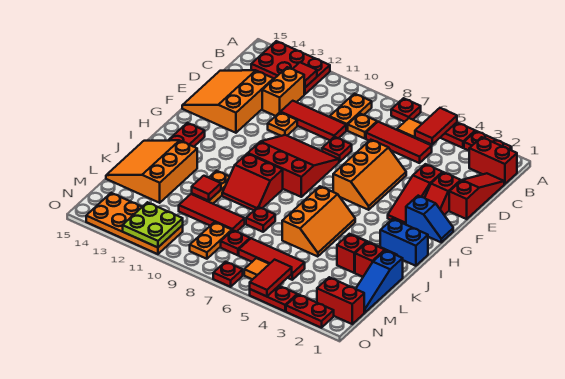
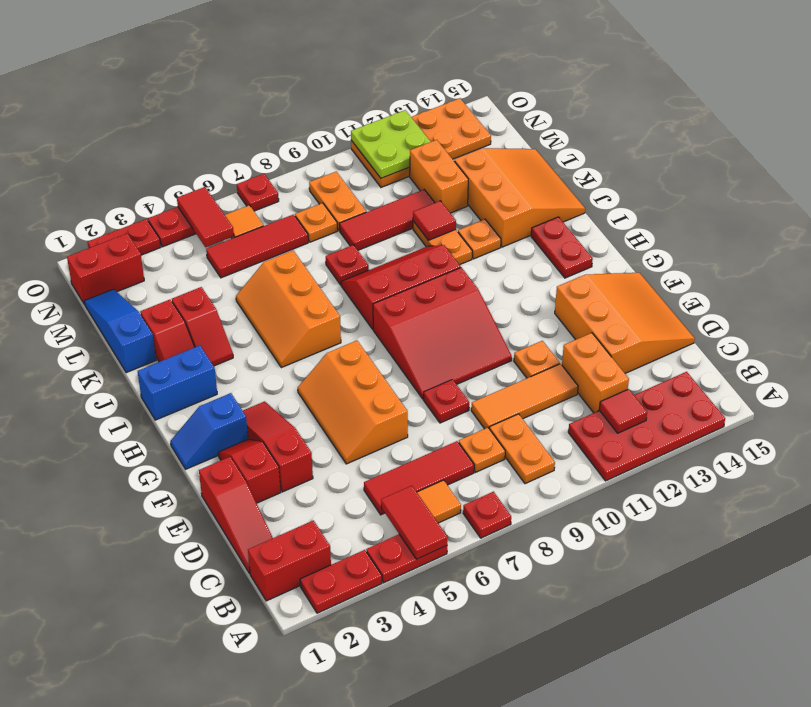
red 2x3 plate [251,41,330,94] -> red 2x4 plate [568,372,725,481]
red 1x3 tile [281,101,346,140] -> orange 1x3 tile [471,364,578,429]
red 2x2 slope [222,154,283,210] -> red 2x3 slope [341,245,461,329]
none -> orange 1x1 plate [458,219,501,259]
none -> orange 1x2 brick [410,140,468,213]
red 1x1 plate [221,230,250,255] -> orange 1x1 plate [295,203,338,242]

